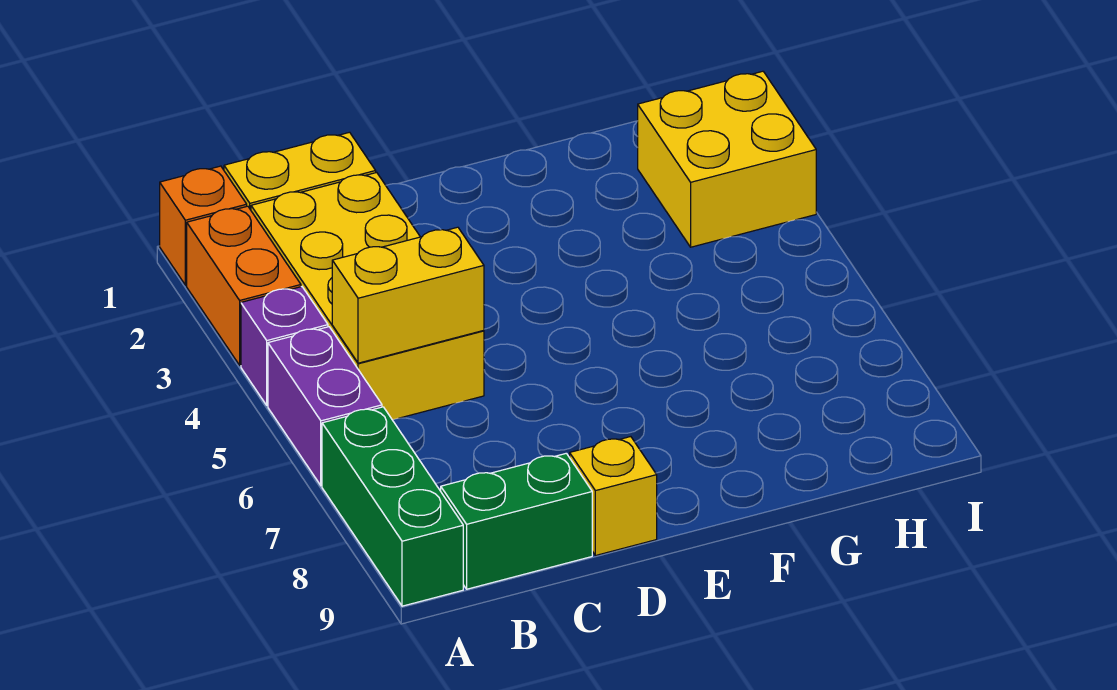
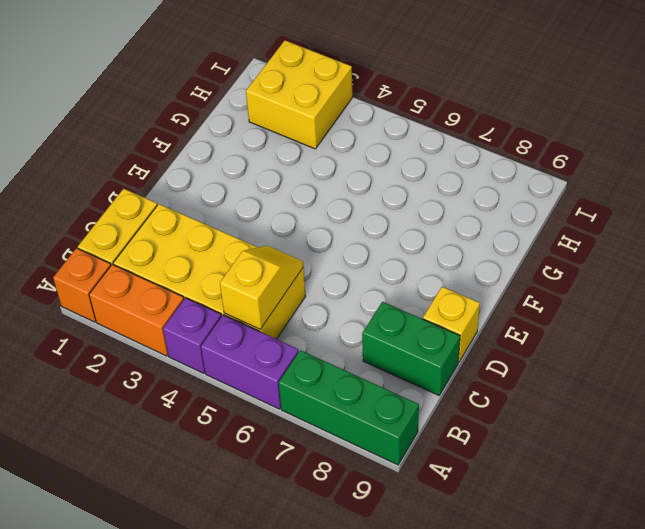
yellow 1x2 brick [332,227,484,363] -> yellow 1x2 slope [220,246,303,329]
green 1x2 brick [441,453,592,589] -> green 1x2 brick turned to [362,302,460,395]

